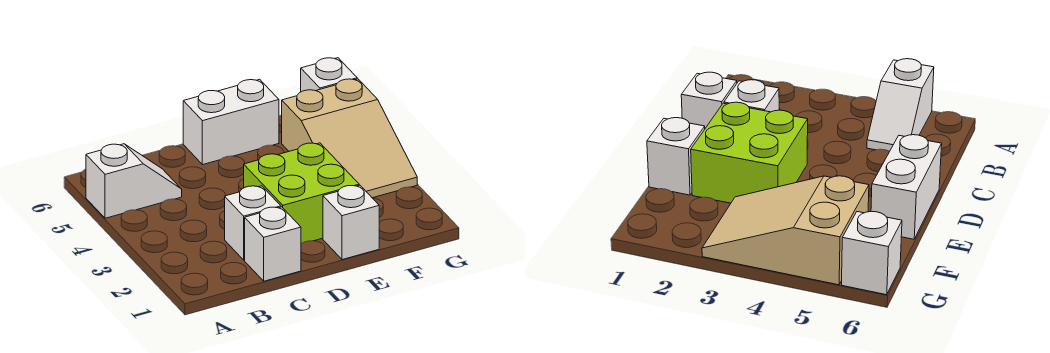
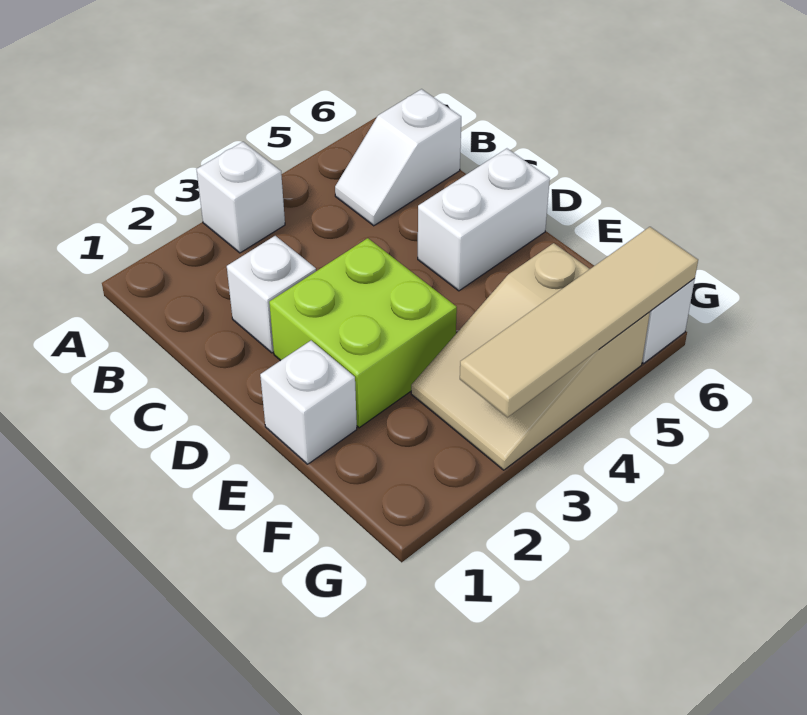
white 1x2 slope [86,144,182,218] -> white 1x2 slope turned to [335,89,461,226]
white 1x1 brick [245,207,301,281] -> white 1x1 brick moved to [196,142,285,253]
white 1x2 brick [183,79,279,165] -> white 1x2 brick turned to [418,149,550,291]
none -> tan 1x4 tile [460,227,698,417]

